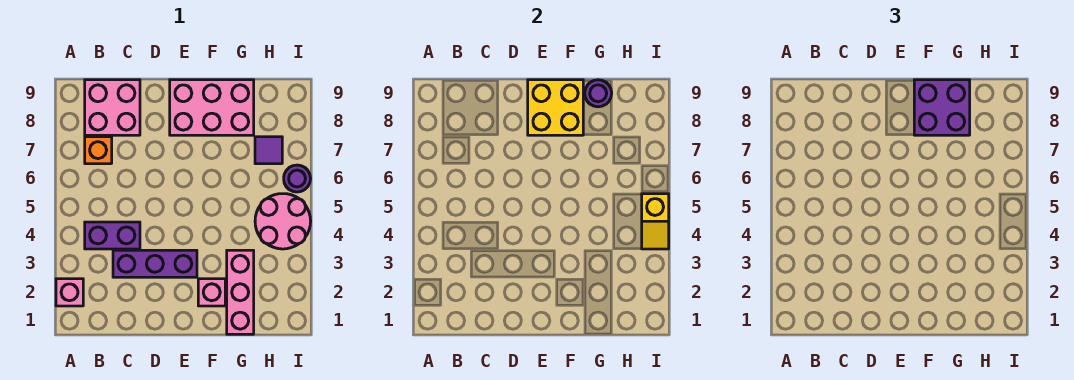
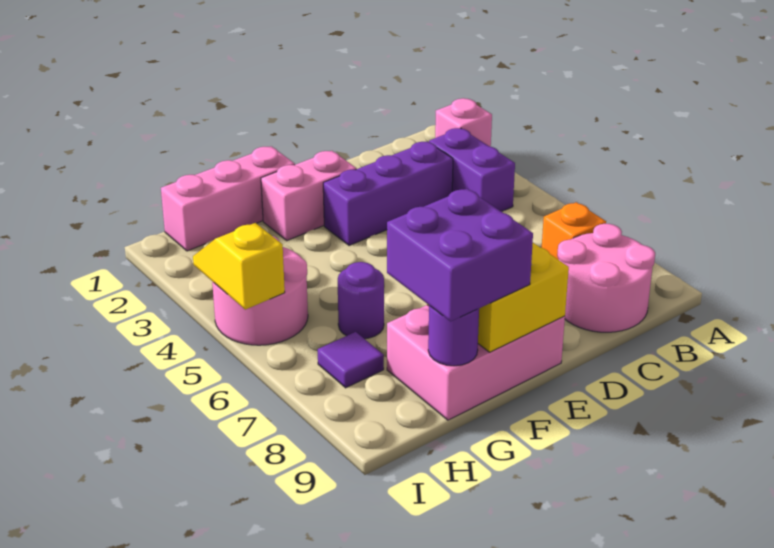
purple 1x2 brick [85,222,140,249] -> purple 1x2 brick turned to [429,128,515,212]
pink 2x2 brick [85,80,140,135] -> pink 2x2 round brick [557,224,655,332]
pink 1x1 brick [198,279,225,306] -> pink 1x2 brick [261,151,356,241]
pink 1x3 brick [227,250,254,334] -> pink 1x3 brick turned to [161,146,295,251]
purple 1x1 round brick [284,165,311,192] -> purple 1x1 round brick moved to [338,262,384,339]

